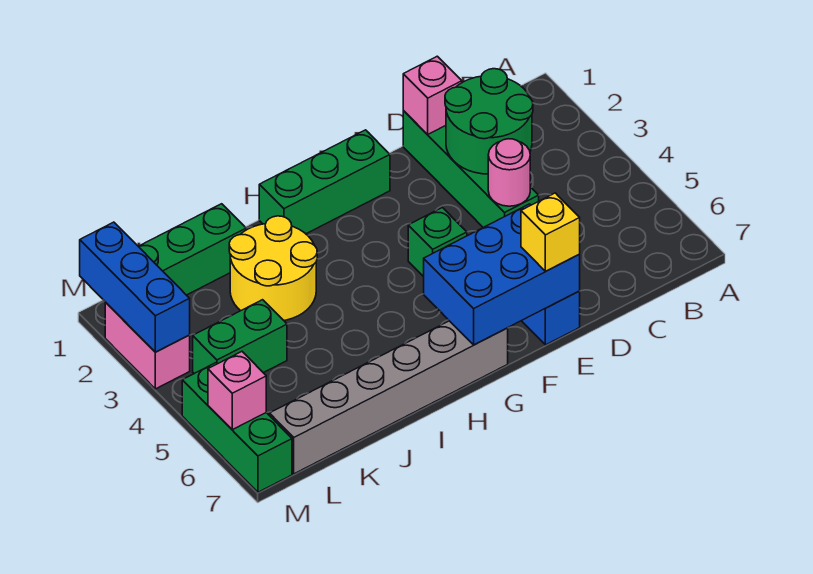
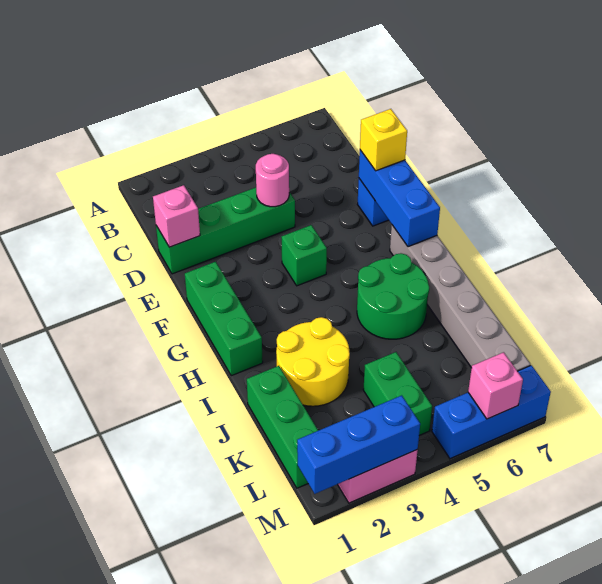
green 2x2 round brick [445,69,533,174] -> green 2x2 round brick moved to [357,253,429,339]
blue 2x3 brick [424,204,580,345] -> blue 1x3 brick [359,150,440,247]
green 1x3 brick [182,362,292,492] -> blue 1x3 brick [432,365,551,459]

